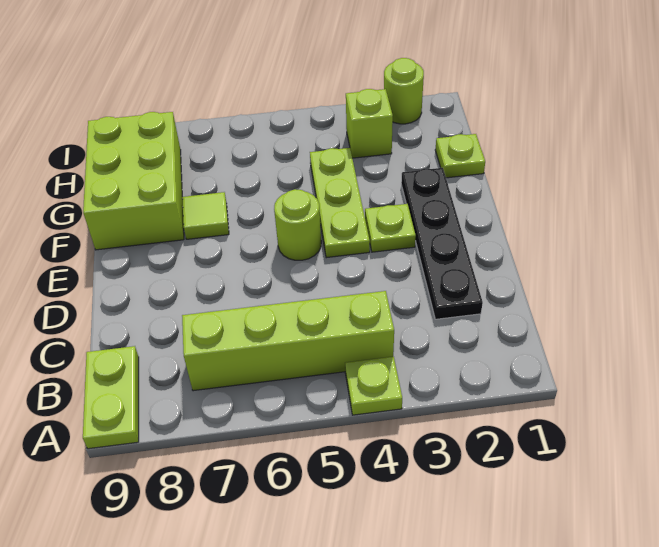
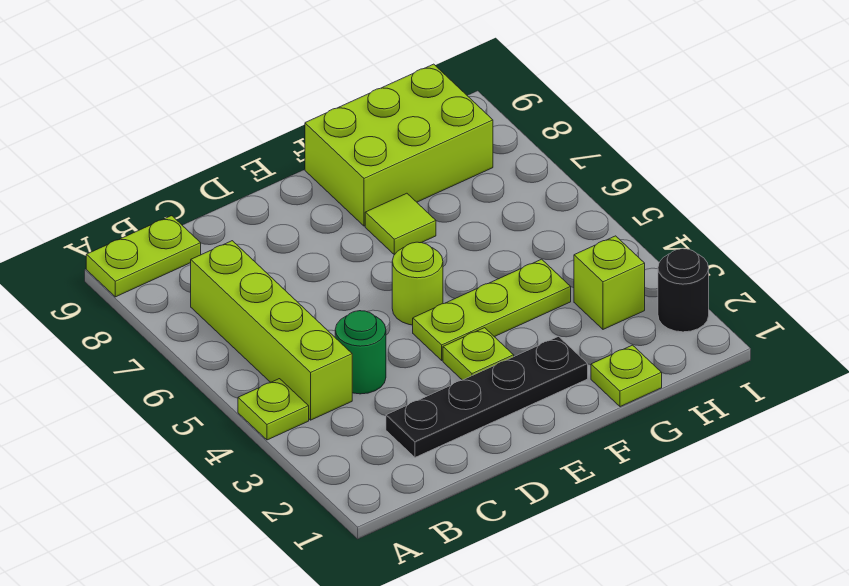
none -> green 1x1 round brick [335,311,386,394]
lime 1x1 round brick [384,58,424,124] -> black 1x1 round brick [658,249,709,332]

